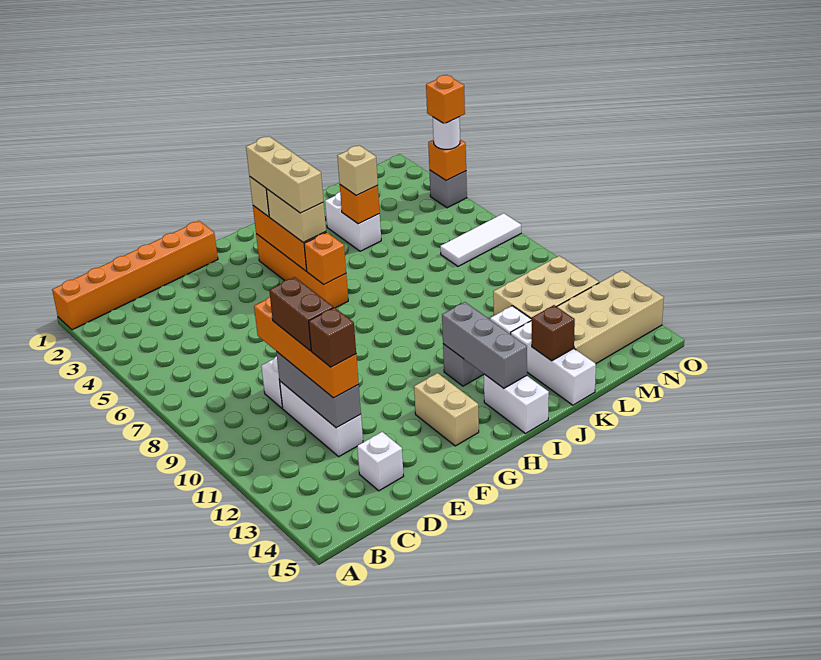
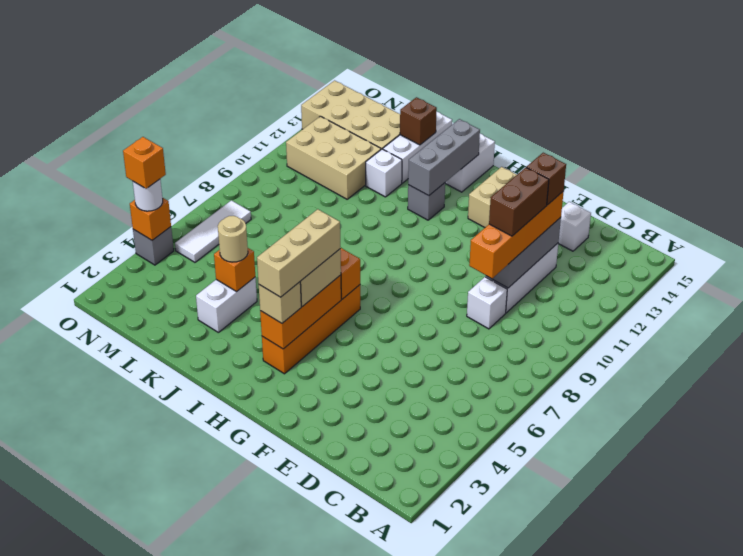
orange 1x6 brick [52,221,218,330] -> none
tan 1x1 brick [337,145,378,195] -> tan 1x1 round brick [218,216,248,262]
white 1x3 tile [440,213,521,266] -> white 1x3 tile turned to [175,200,251,262]

